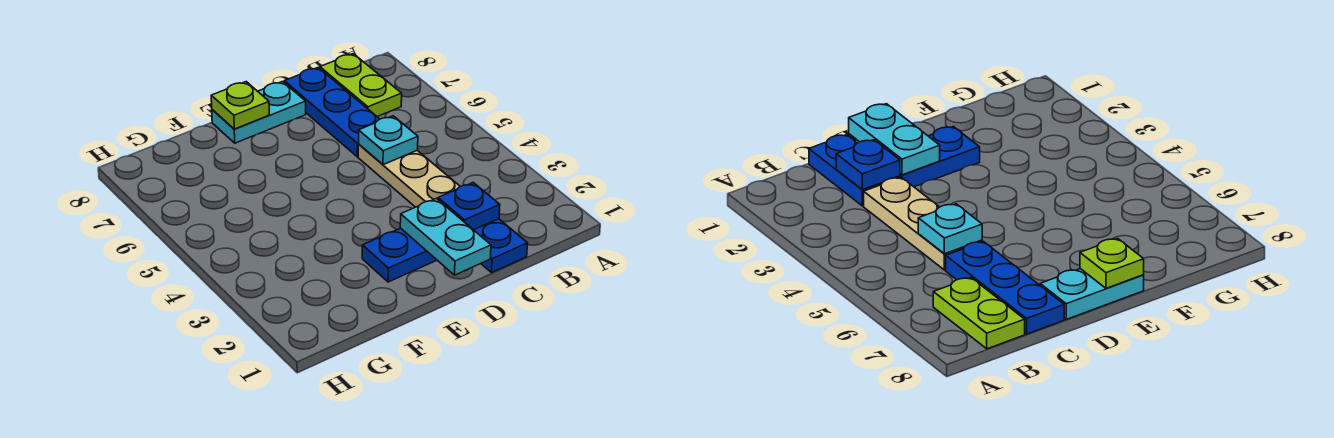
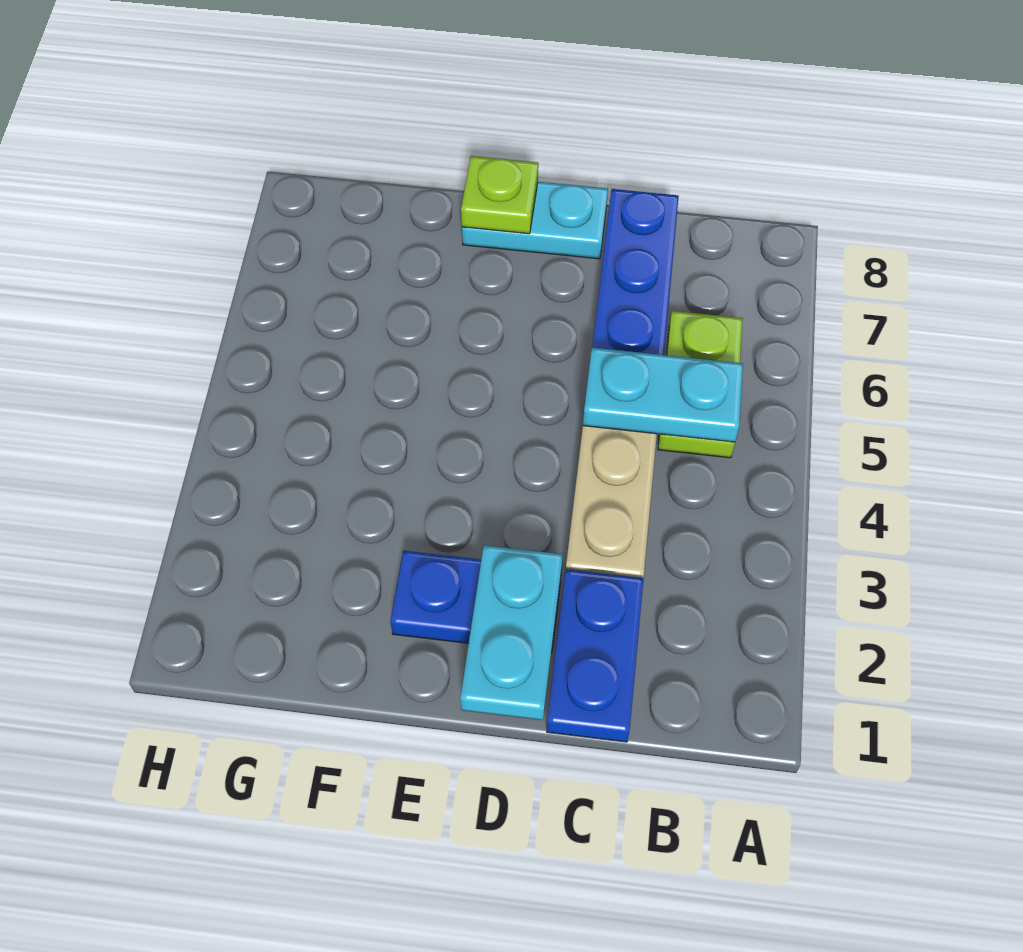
lime 1x2 plate [320,54,402,117] -> lime 1x2 plate moved to [658,311,743,458]
blue 1x1 plate [438,183,500,230] -> none
cyan 1x1 plate [358,116,418,165] -> cyan 1x2 plate [583,348,743,442]

